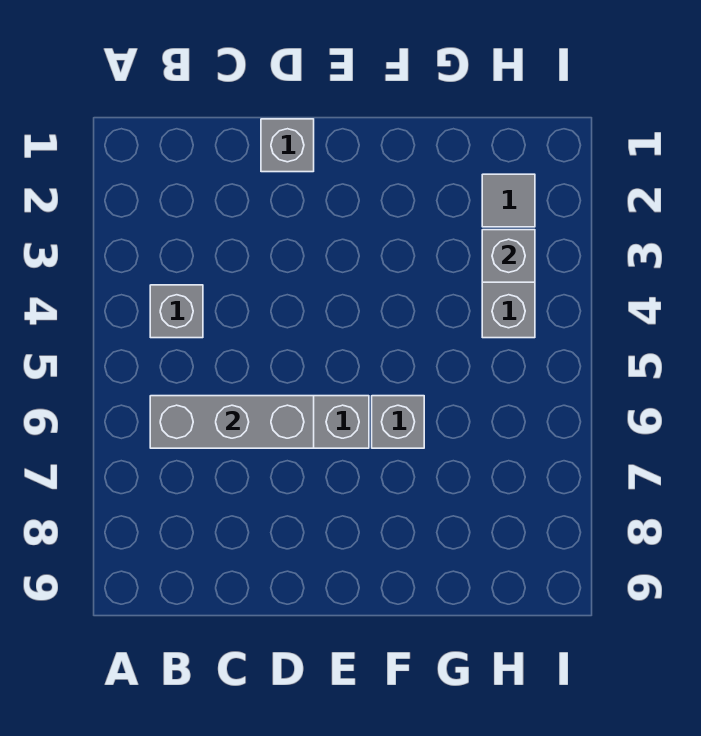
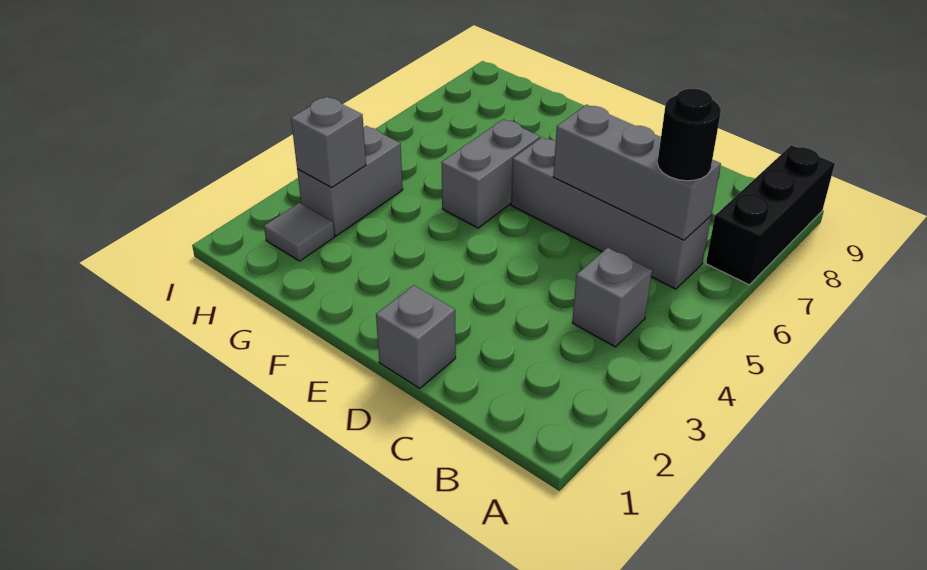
none -> black 1x3 brick [706,145,835,285]
none -> black 1x1 round brick [657,89,721,181]
grey 1x1 brick [372,396,424,448] -> grey 1x2 brick [441,119,540,228]

